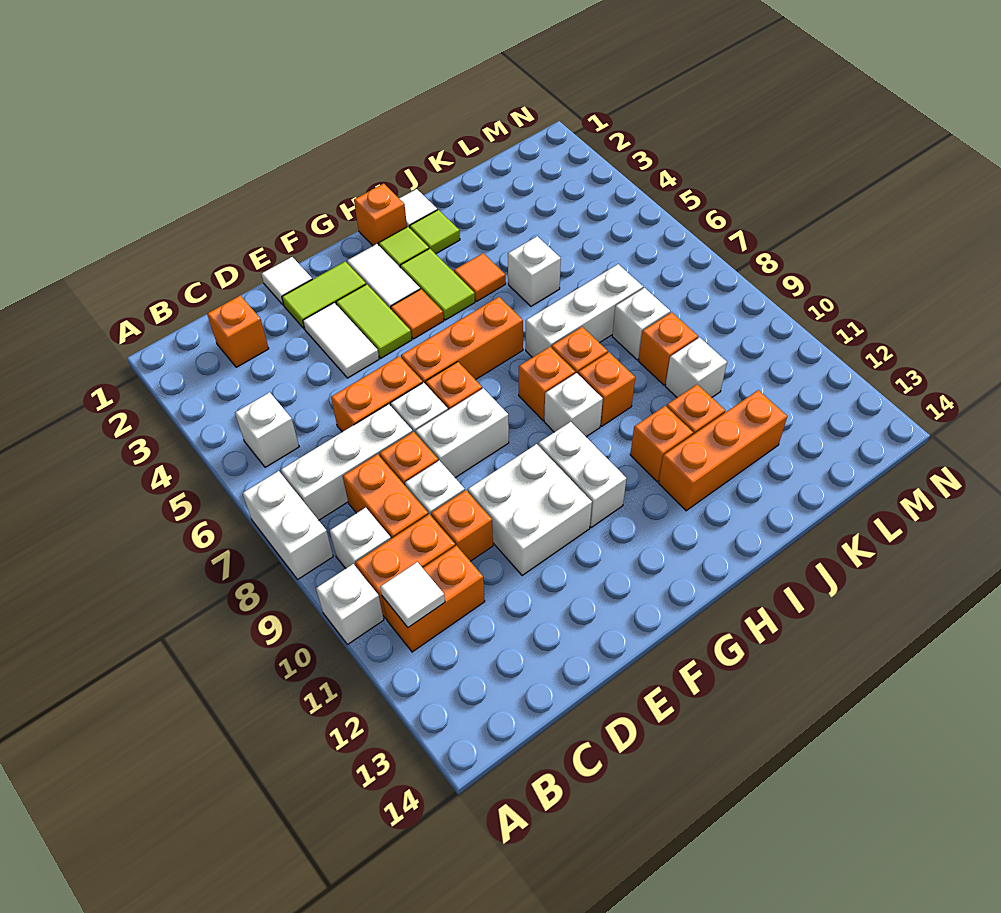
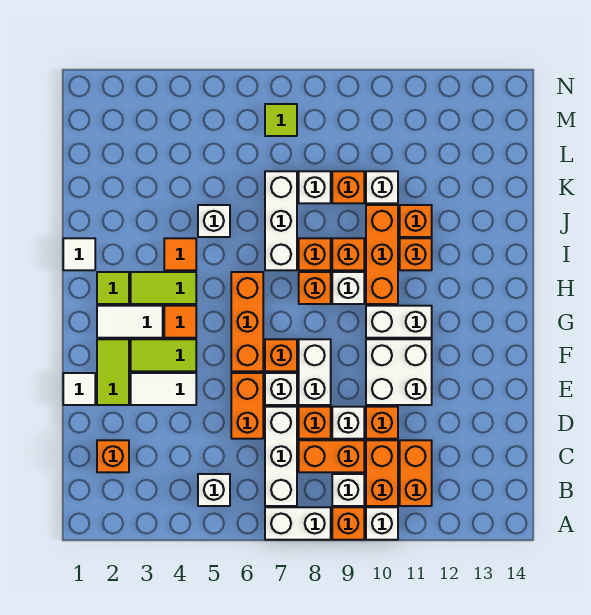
white 1x1 tile [380,562,445,627] -> none
orange 1x1 brick [354,184,407,246] -> orange 1x1 brick moved to [332,507,364,540]
lime 1x1 tile [409,210,460,254] -> lime 1x1 tile moved to [265,104,297,136]
orange 1x3 brick [659,390,787,511] -> orange 1x3 brick moved to [366,205,398,304]

